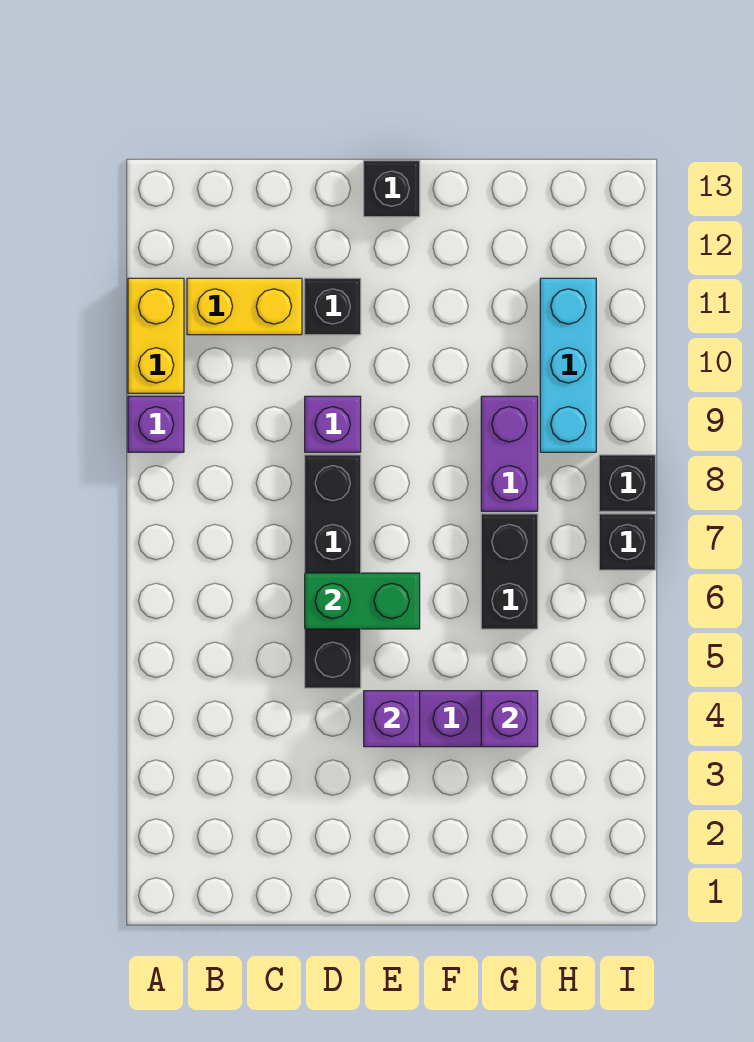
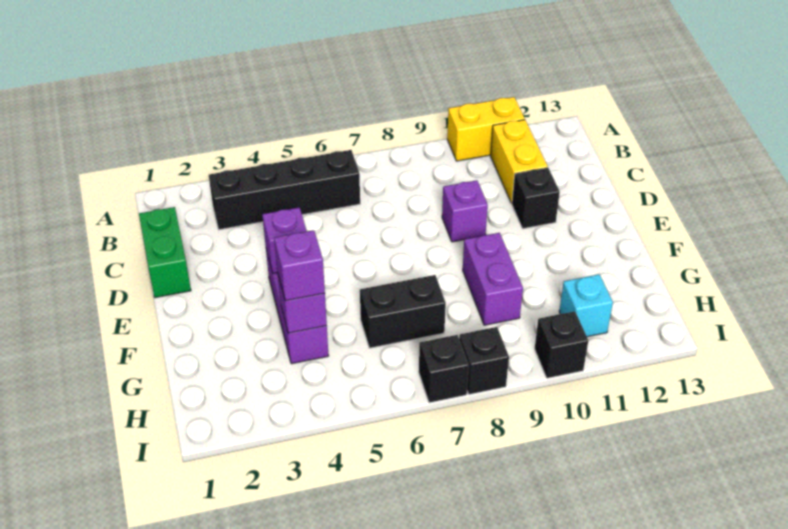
purple 1x1 brick [128,396,184,452] -> purple 1x1 brick moved to [274,230,325,301]
black 1x4 brick [305,455,361,688] -> black 1x4 brick moved to [209,150,360,230]
green 1x2 brick [305,573,420,629] -> green 1x2 brick moved to [139,207,191,298]
black 1x1 brick [364,161,420,217] -> black 1x1 brick moved to [535,311,588,378]
purple 1x2 brick [481,396,538,511] -> purple 1x2 brick turned to [463,233,523,325]
cyan 1x3 brick [540,278,596,452] -> cyan 1x1 brick [559,274,613,337]

